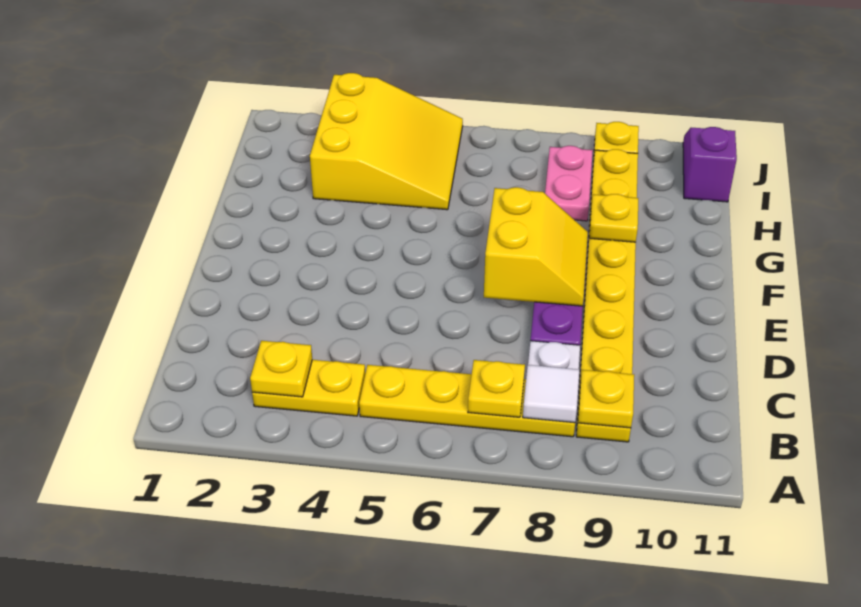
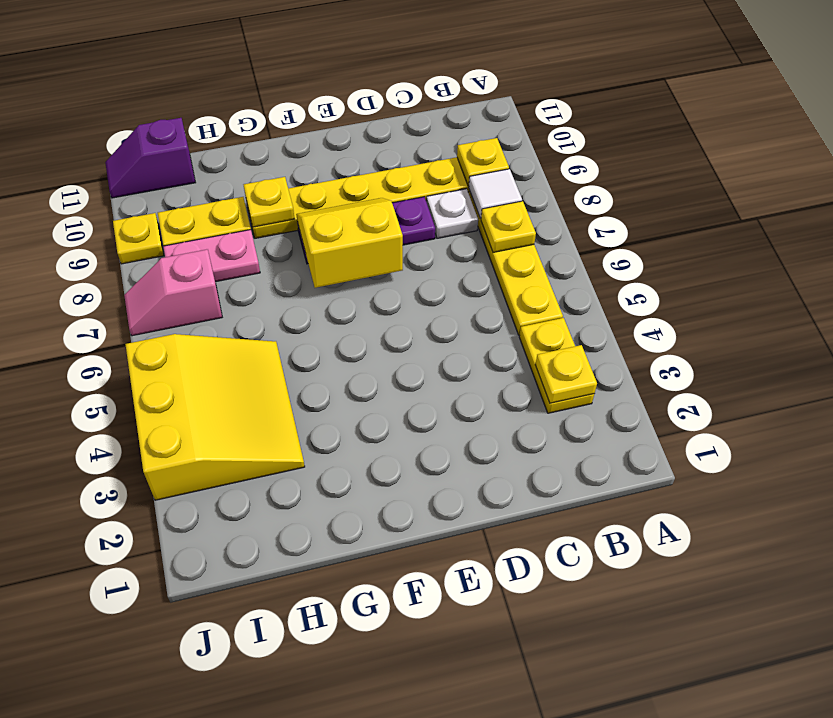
yellow 3x3 slope [310,73,463,210] -> yellow 3x3 slope turned to [125,334,305,500]
none -> pink 1x2 slope [124,249,222,336]

